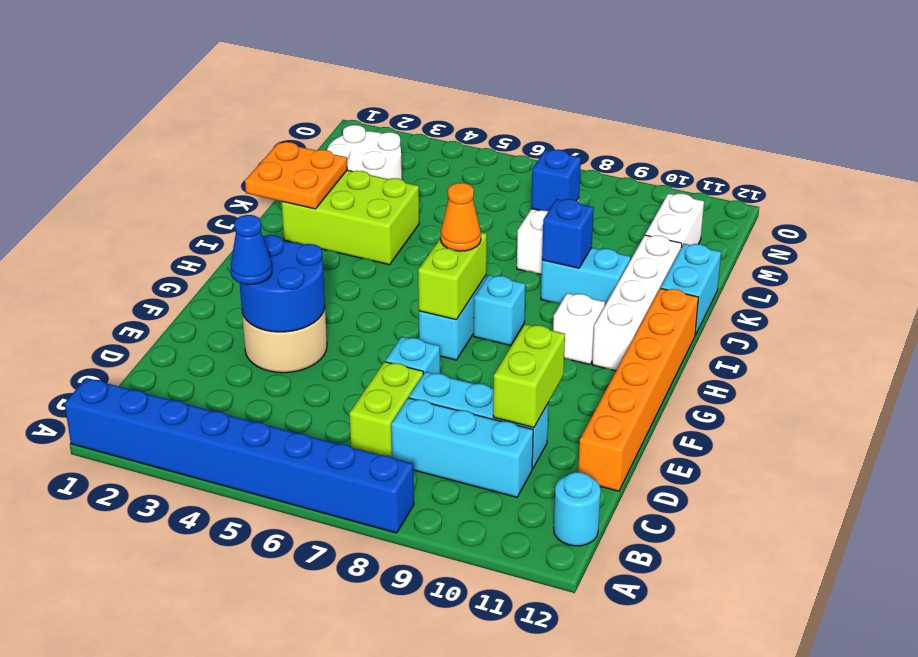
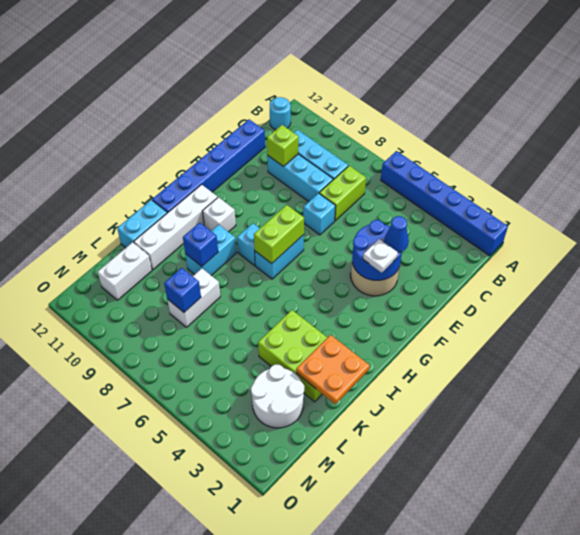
blue 1x8 brick [65,378,414,533] -> blue 1x6 brick [381,151,508,256]
lime 1x2 brick [493,324,565,428] -> lime 1x1 brick [267,125,299,167]
orange 1x6 brick [578,288,698,491] -> blue 1x6 brick [152,119,265,213]
none -> white 1x1 plate [363,239,398,273]
orange 1x1 cone [441,183,481,251] -> none
cyan 1x2 brick [541,248,631,305] -> cyan 1x2 brick turned to [185,225,237,276]

